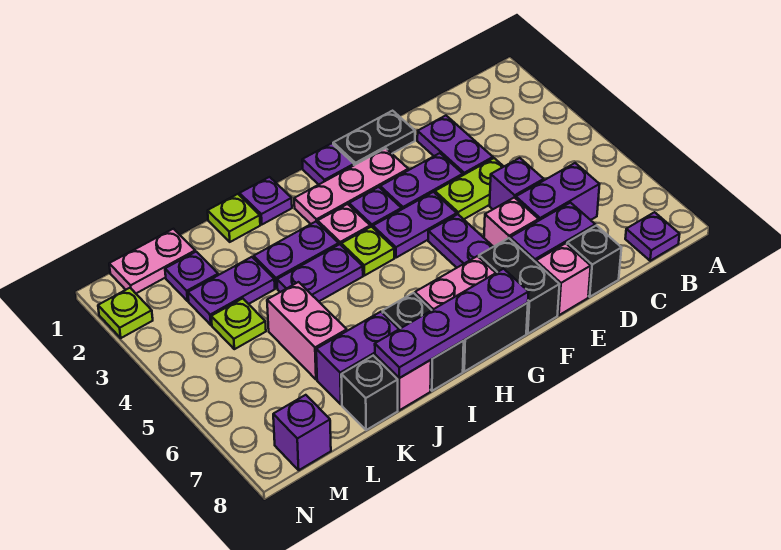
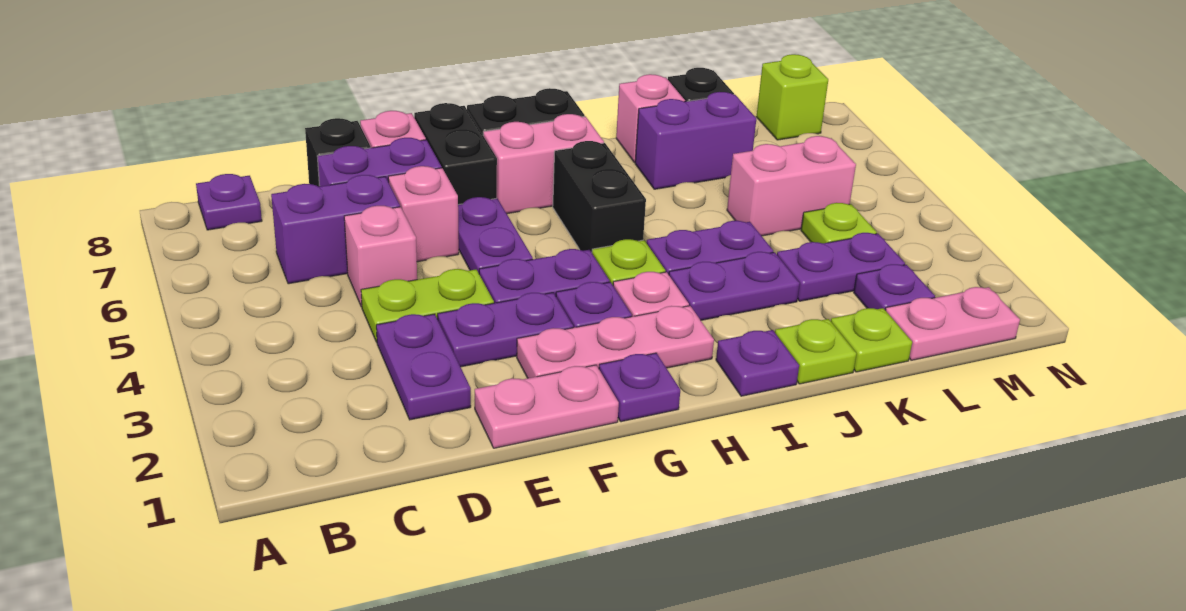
purple 1x1 brick [490,158,544,209] -> pink 1x1 brick [344,206,417,307]
black 1x2 plate [333,111,415,165] -> pink 1x2 plate [475,365,619,448]
purple 1x4 plate [375,269,529,378] -> none
black 1x2 brick [383,293,464,391] -> black 1x2 brick moved to [553,141,646,252]
pink 1x2 brick [267,282,347,379] -> pink 1x2 brick turned to [727,136,856,236]
purple 1x1 brick [273,395,331,470] -> lime 1x1 brick [756,54,828,140]
lime 1x1 plate [98,288,153,338] -> lime 1x1 plate moved to [831,308,912,372]

